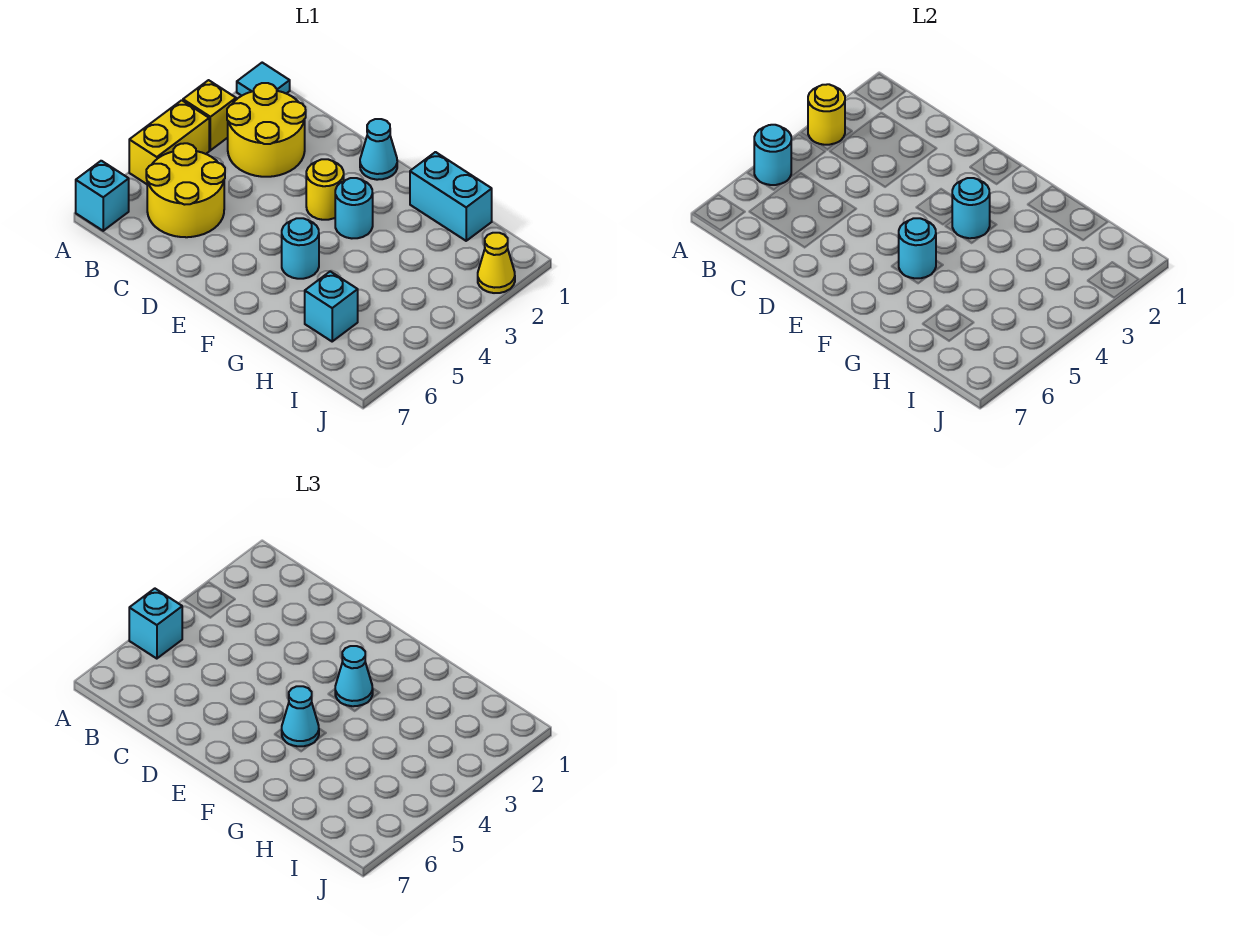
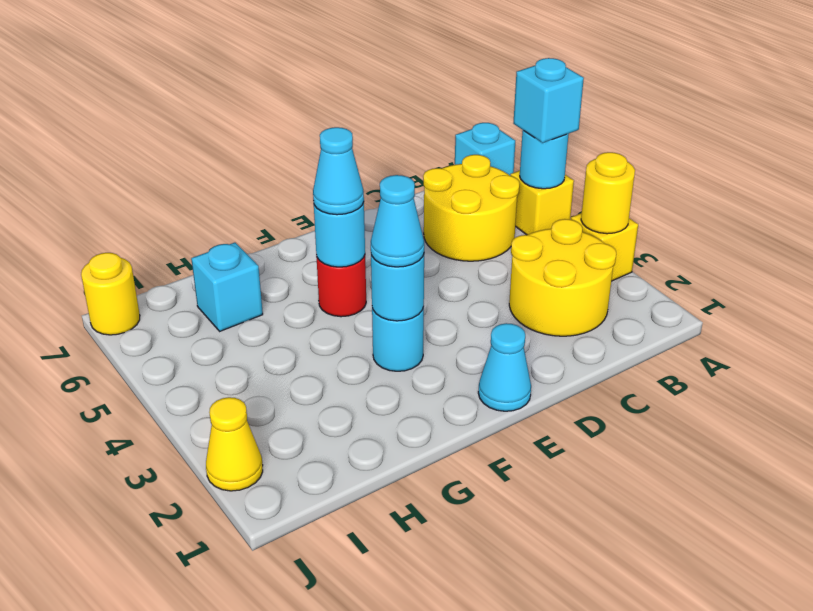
cyan 1x1 tile [237,63,290,96] -> none
yellow 1x2 brick [129,100,209,184] -> yellow 1x1 brick [510,171,574,235]
yellow 1x1 round brick [306,159,344,220] -> yellow 1x1 round brick moved to [81,253,140,335]
cyan 1x1 round brick [282,218,319,279] -> red 1x1 round brick [316,255,366,317]
cyan 1x2 brick [410,152,492,241] -> none

